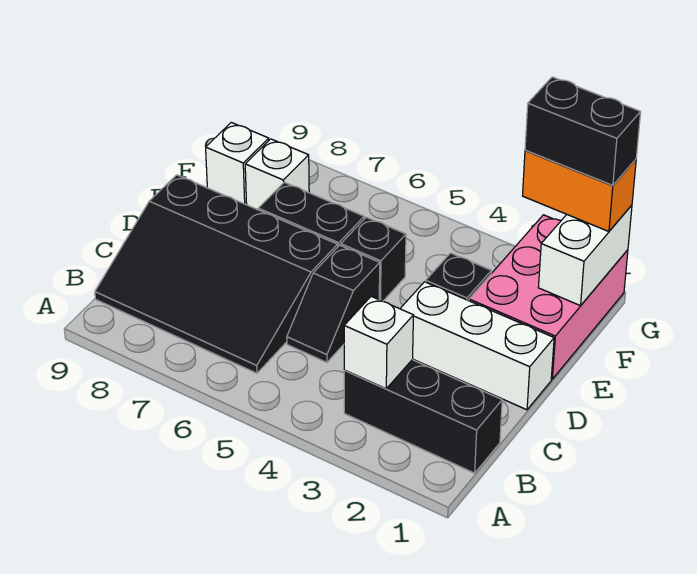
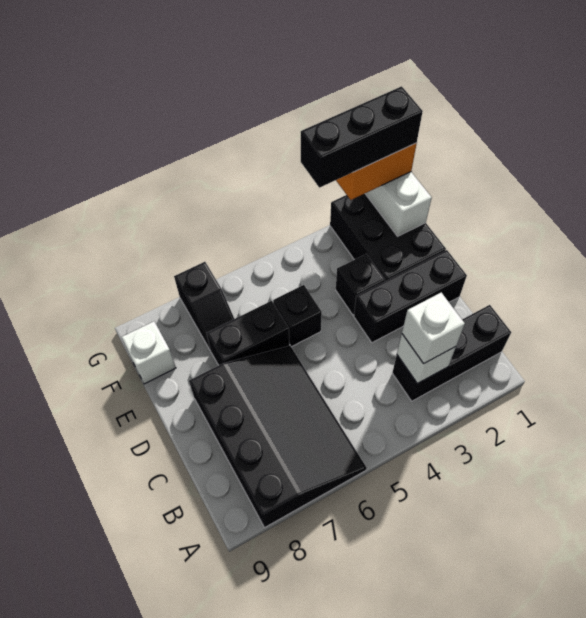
black 3x4 slope [95,175,338,373] -> black 3x4 slope turned to [189,346,367,528]
black 1x2 slope [287,245,380,362] -> black 1x2 slope moved to [174,262,234,351]
white 1x3 brick [400,282,554,410] -> black 1x3 brick [354,250,467,343]
pink 2x3 brick [469,215,628,379] -> black 2x3 brick [330,194,446,281]
white 1x1 brick [245,139,309,210] -> white 1x1 brick moved to [402,293,465,364]
black 1x2 brick [525,77,641,185] -> black 1x3 brick [301,86,423,188]

